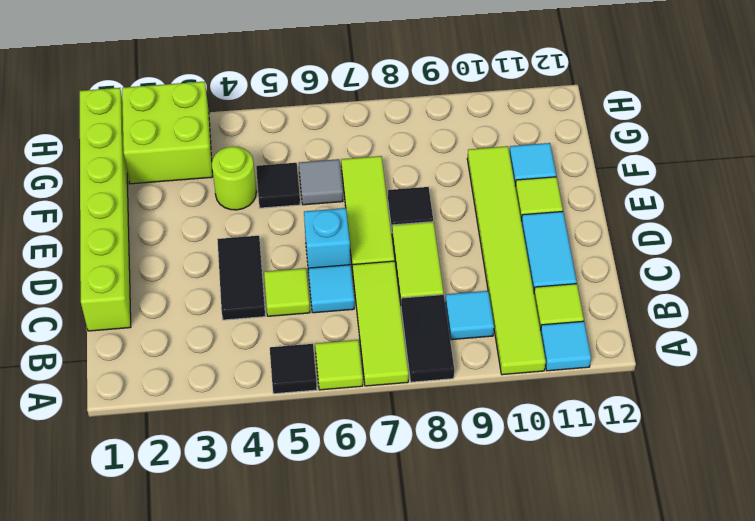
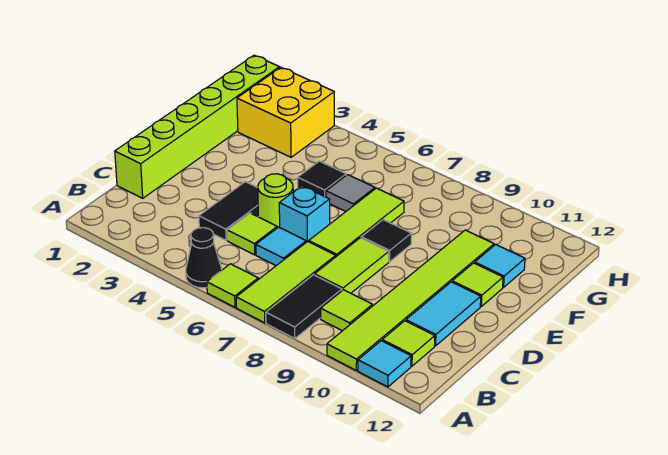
black 1x1 tile [270,344,317,394] -> black 1x1 cone [186,228,222,288]
cyan 1x1 tile [445,291,494,340] -> lime 1x1 tile [321,290,372,331]
lime 1x1 round brick [212,146,256,210] -> lime 1x1 round brick moved to [258,174,293,228]
lime 2x2 brick [122,81,213,184] -> yellow 2x2 brick [237,68,334,157]

